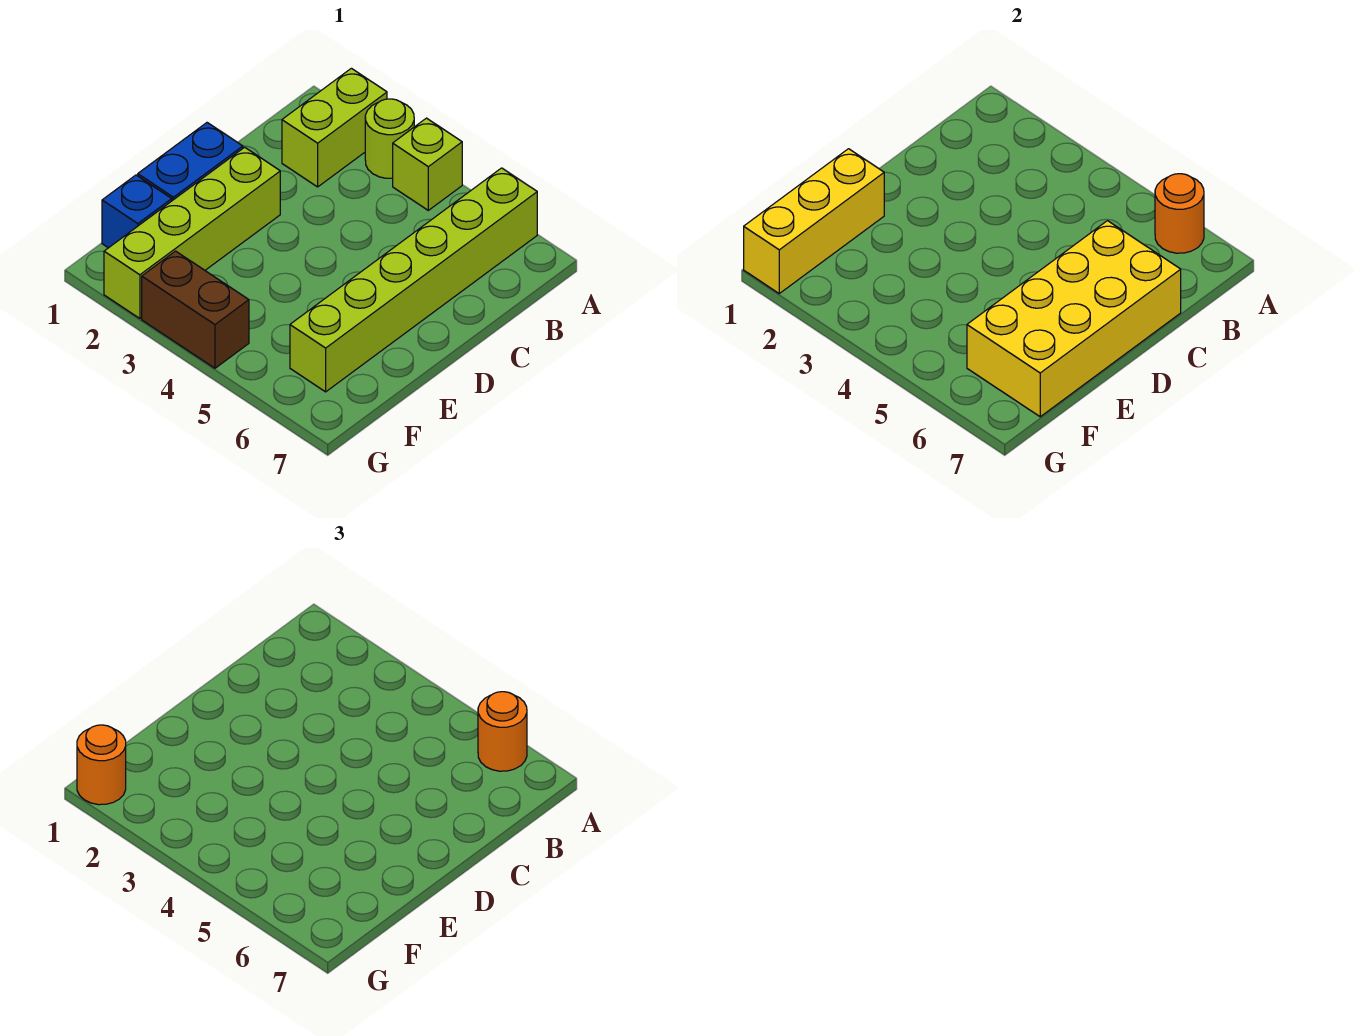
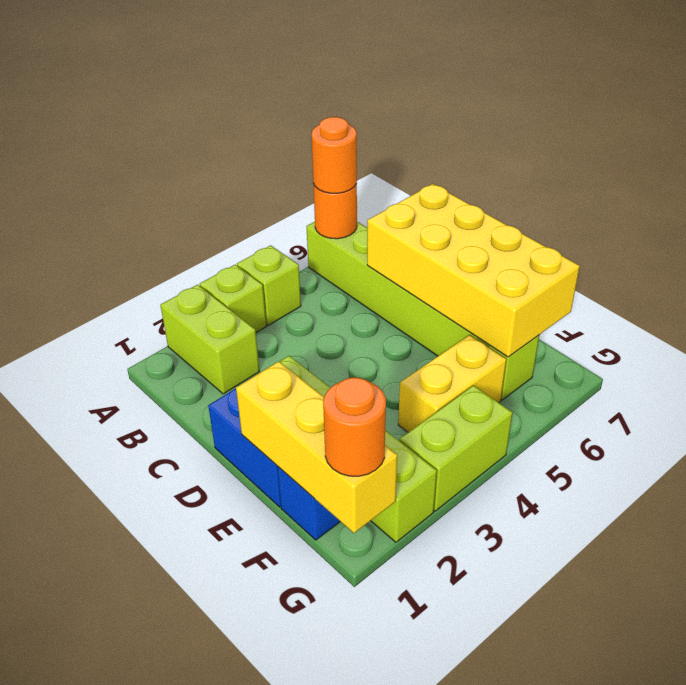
lime 1x1 round brick [365,99,414,178] -> lime 1x1 brick [200,265,266,333]
none -> yellow 1x2 brick [398,335,506,432]
brown 1x2 brick [142,251,249,368] -> lime 1x2 brick [400,386,512,511]

